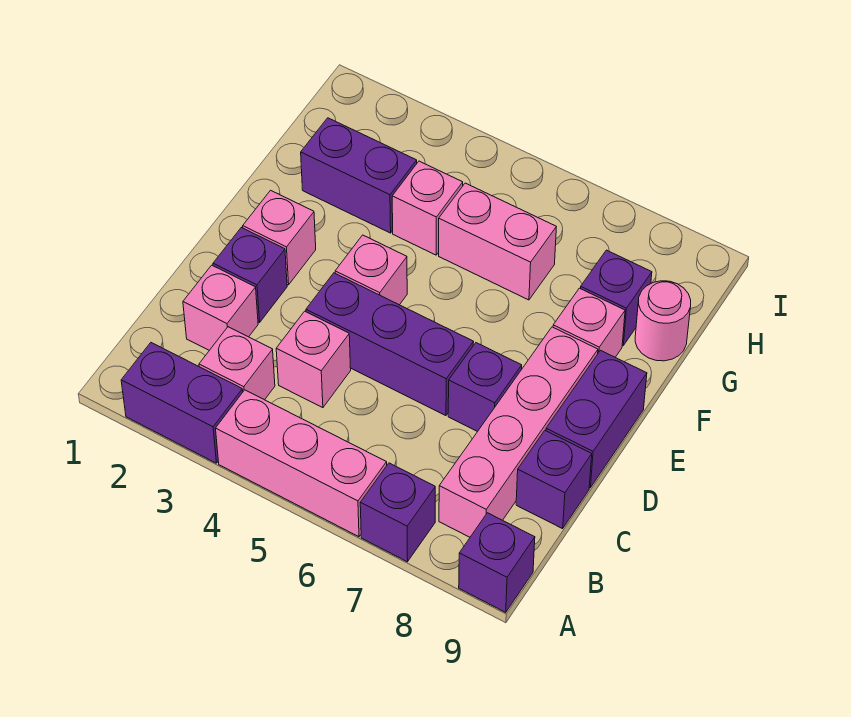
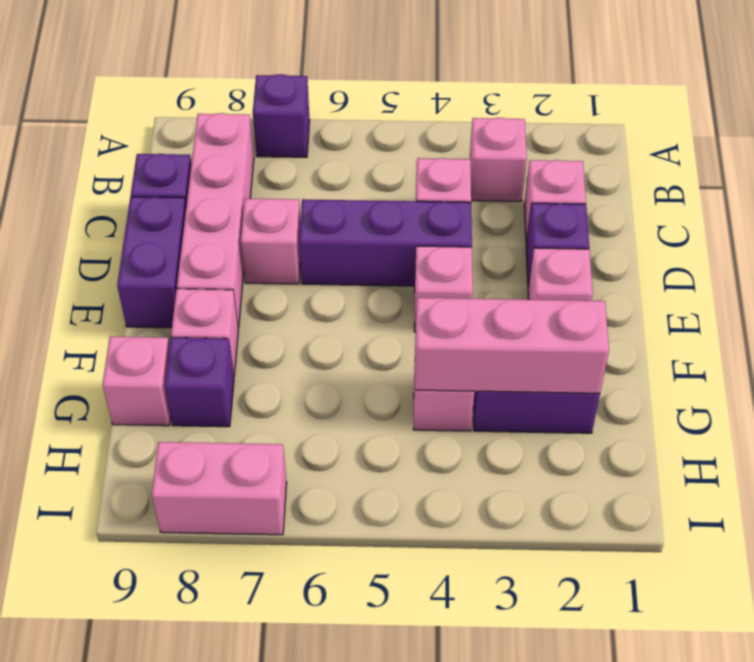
purple 1x2 brick [121,343,243,463] -> none
pink 1x3 brick [216,390,387,537] -> pink 1x3 brick moved to [415,298,609,393]
purple 1x1 brick [459,513,535,612] -> none
purple 1x1 brick [448,343,522,432] -> pink 1x1 brick [241,199,301,284]
pink 1x2 brick [439,183,556,300] -> pink 1x2 brick moved to [152,442,287,535]
pink 1x1 round brick [635,281,691,361] -> pink 1x1 brick [103,336,171,426]

